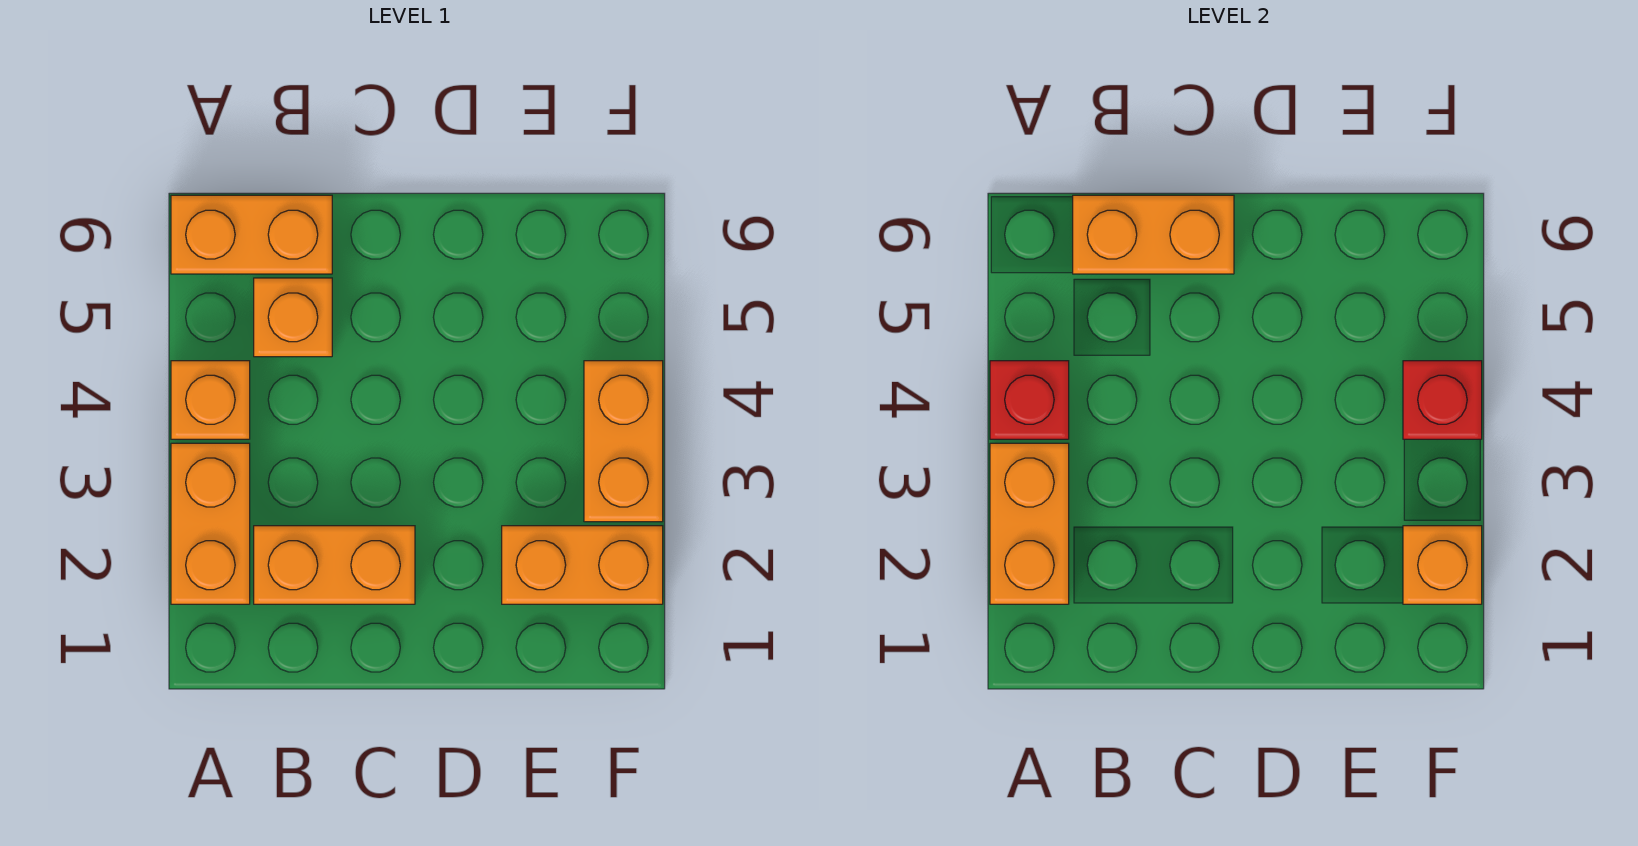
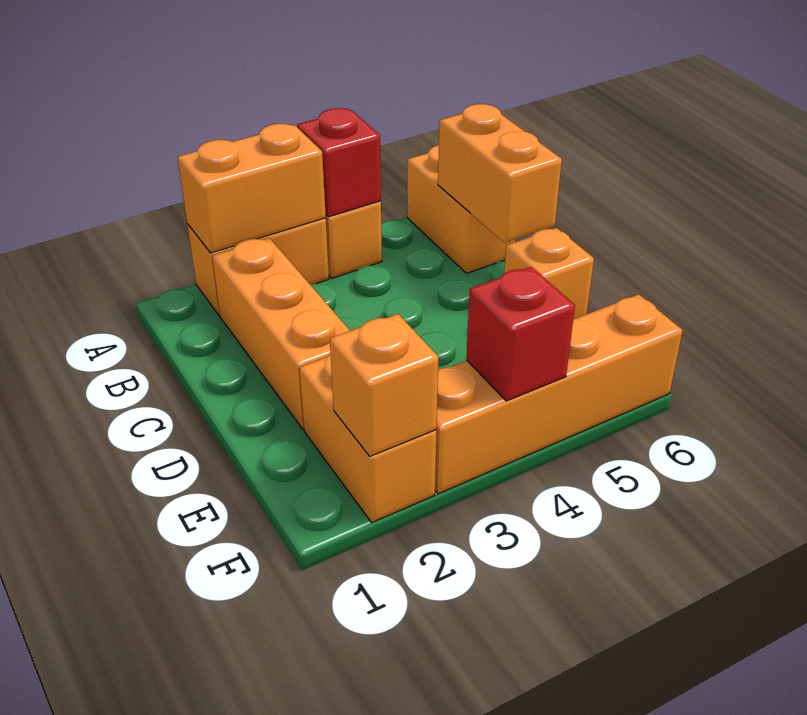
orange 1x2 brick [254,526,415,604] -> orange 1x3 brick [212,238,350,429]
orange 1x1 brick [254,278,332,357] -> orange 1x1 brick moved to [504,228,594,319]
orange 1x2 brick [584,361,663,522] -> orange 1x4 brick [435,294,683,494]

